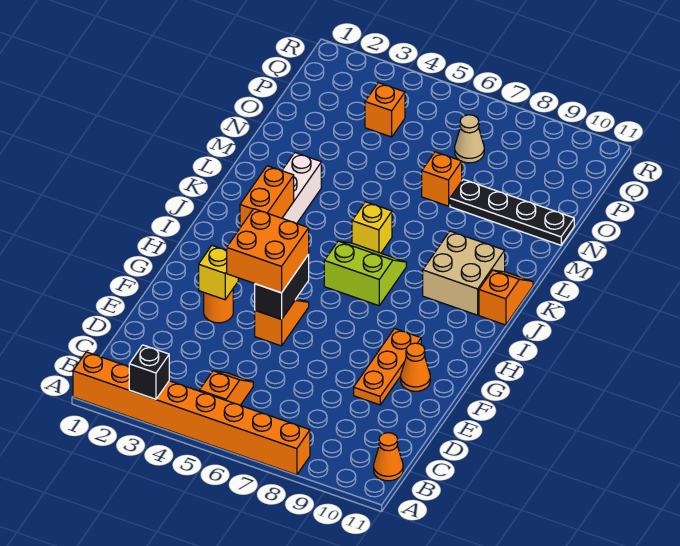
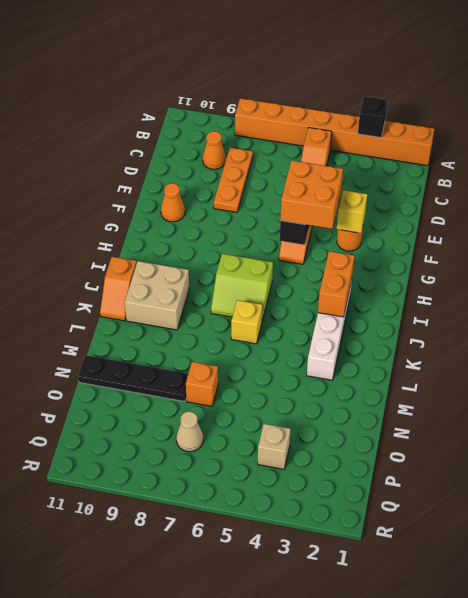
orange 1x1 cone [374,433,403,481] -> orange 1x1 cone moved to [203,131,226,169]
orange 1x3 plate [354,329,421,405] -> orange 1x3 plate moved to [214,148,253,212]
orange 1x1 brick [365,83,405,137] -> tan 1x1 brick [258,424,291,469]

